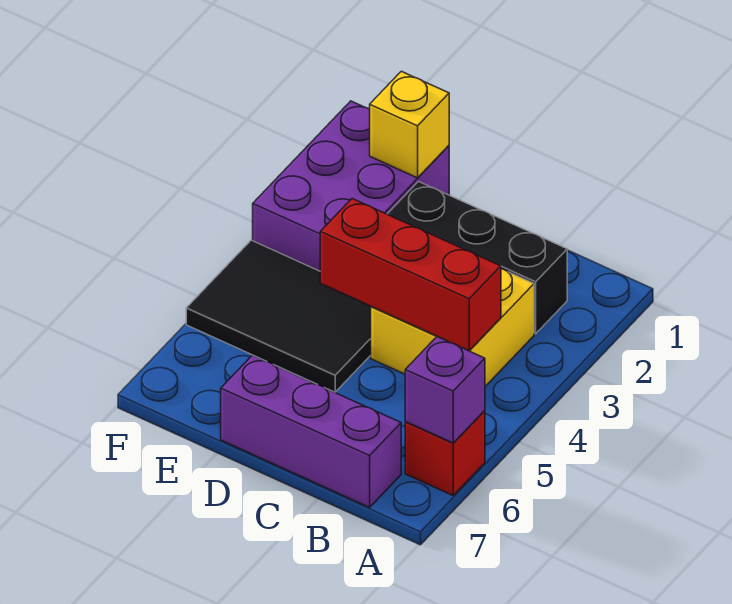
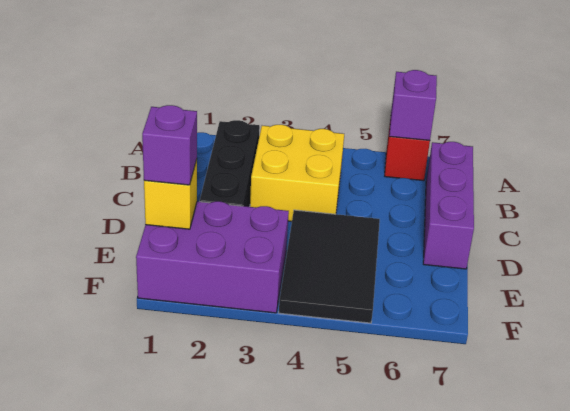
red 1x3 brick [320,199,501,351] -> none
none -> purple 1x1 brick [142,105,197,185]

